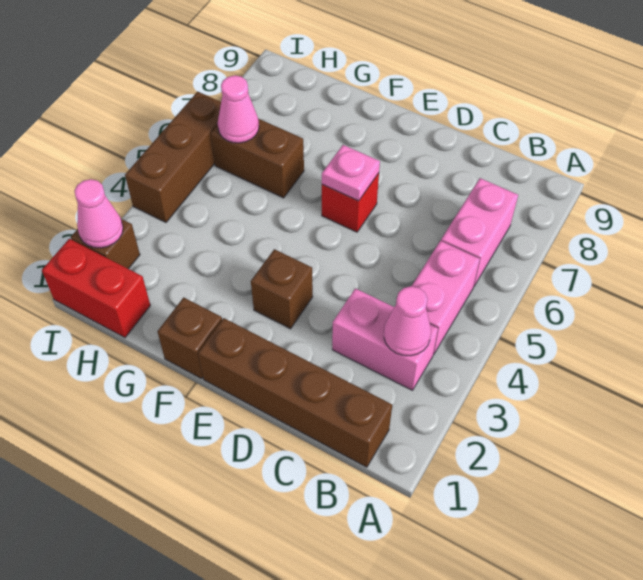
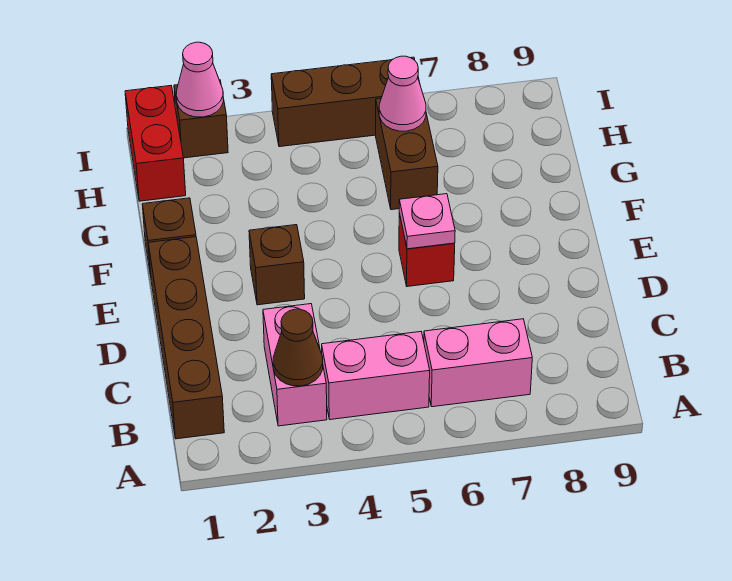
pink 1x1 cone [384,286,431,356] -> brown 1x1 cone [273,309,323,386]

